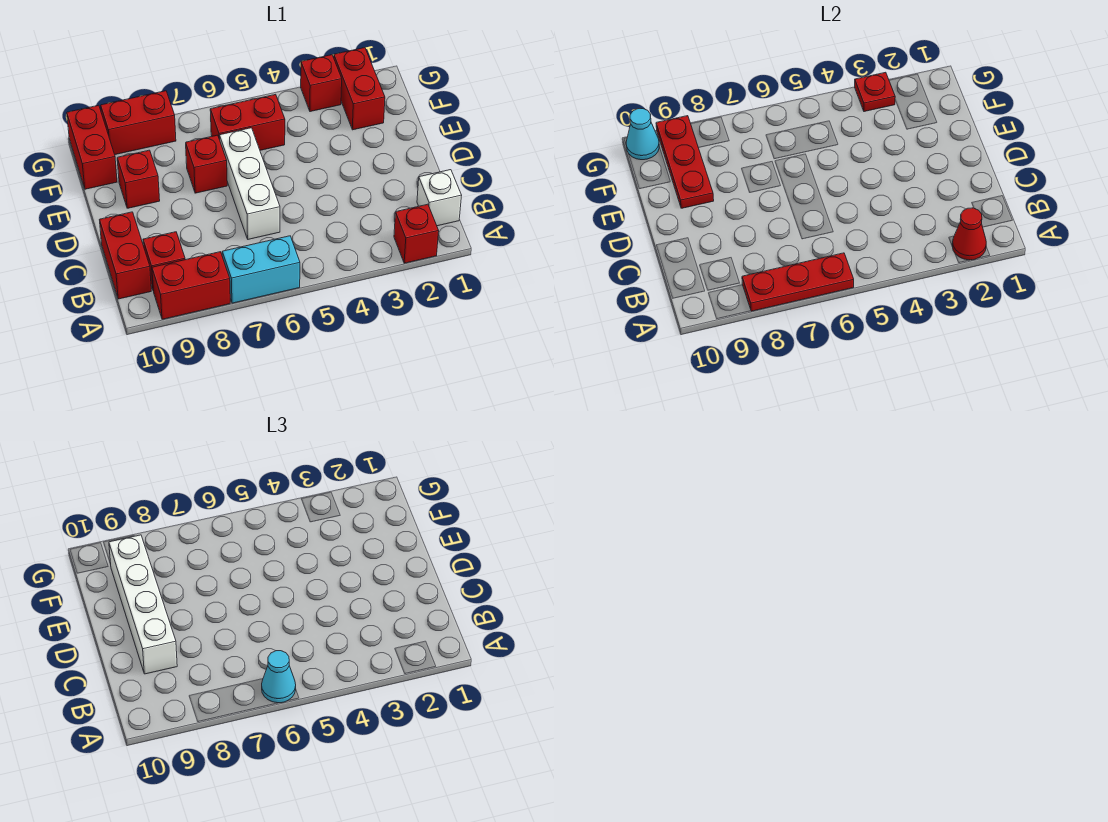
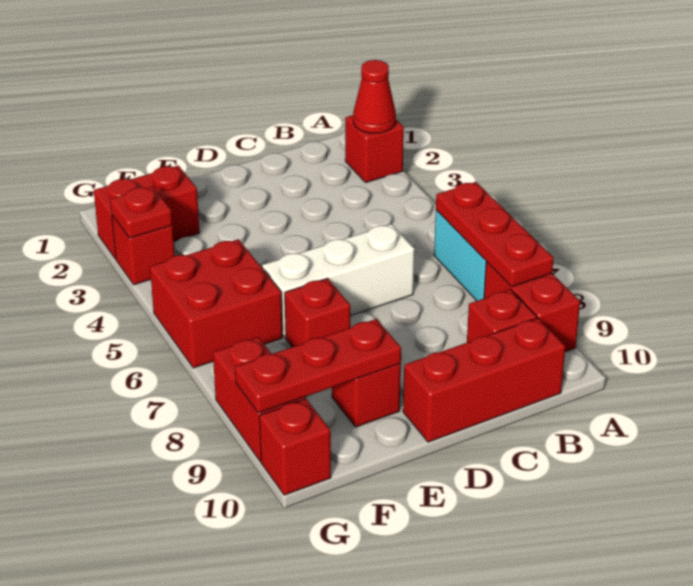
cyan 1x1 cone [262,651,296,703] -> none
white 1x1 brick [417,170,462,226] -> none
red 1x2 brick [100,212,151,299] -> red 1x3 brick [403,318,565,442]
white 1x4 brick [109,535,177,674] -> none
red 1x2 brick [210,94,285,150] -> red 2x2 brick [150,239,282,368]
red 1x2 brick [67,105,117,189] -> red 1x1 brick [259,399,331,495]
cyan 1x1 cone [626,109,659,160] -> none

